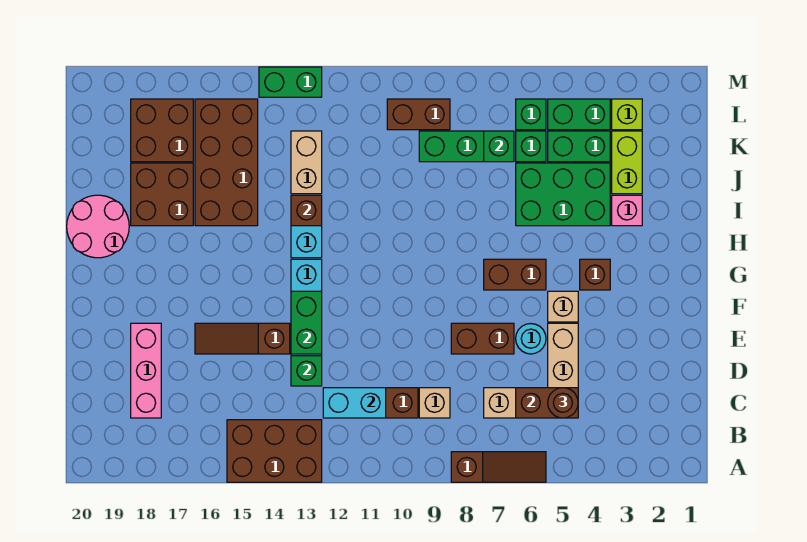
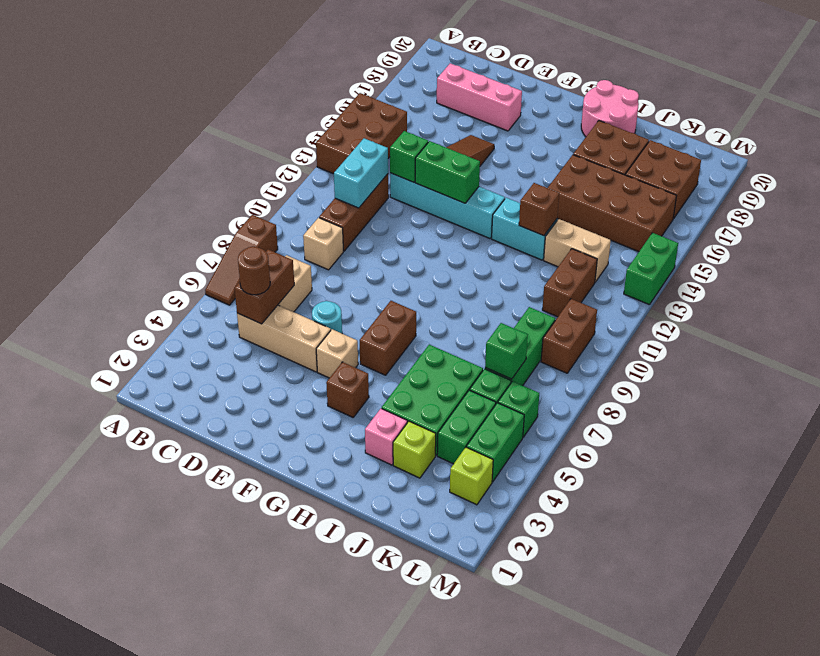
brown 1x2 brick [451,323,514,354] -> brown 1x2 brick moved to [542,249,597,317]
lime 1x2 brick [612,131,642,194] -> lime 1x1 brick [393,421,436,478]

